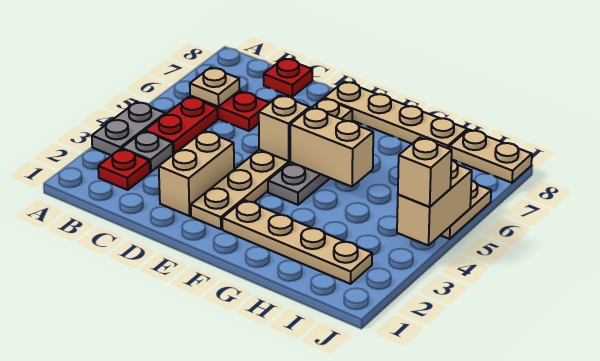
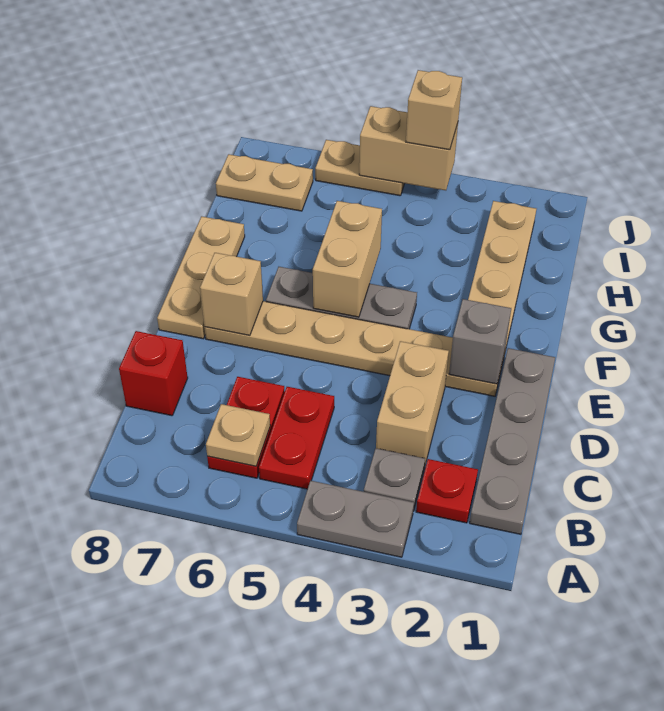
none -> grey 1x4 plate [470,348,555,534]
red 1x2 plate [145,97,218,154] -> red 1x2 plate turned to [259,387,334,489]
red 1x1 plate [264,58,312,97] -> red 1x1 brick [119,331,188,416]
tan 1x2 brick [159,131,234,216] -> tan 1x2 brick turned to [376,341,449,468]
none -> grey 1x1 brick [449,299,511,384]
tan 1x1 brick [259,95,310,161] -> tan 1x1 brick moved to [200,253,263,335]
tan 1x4 plate [324,82,467,149] -> tan 1x3 plate [157,216,245,339]
tan 1x2 plate [449,130,532,183] -> tan 1x2 plate turned to [216,154,313,211]

